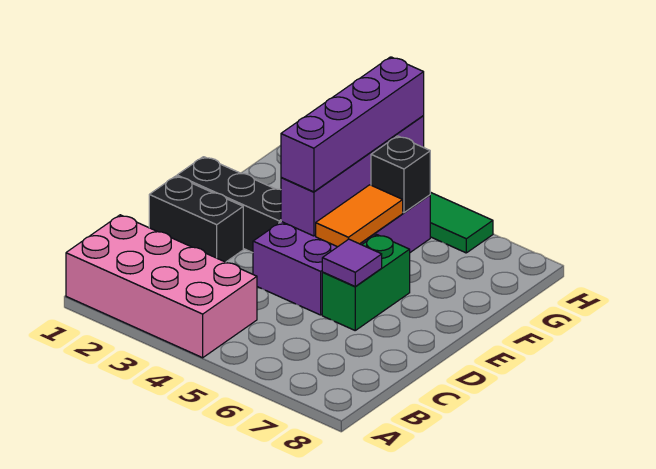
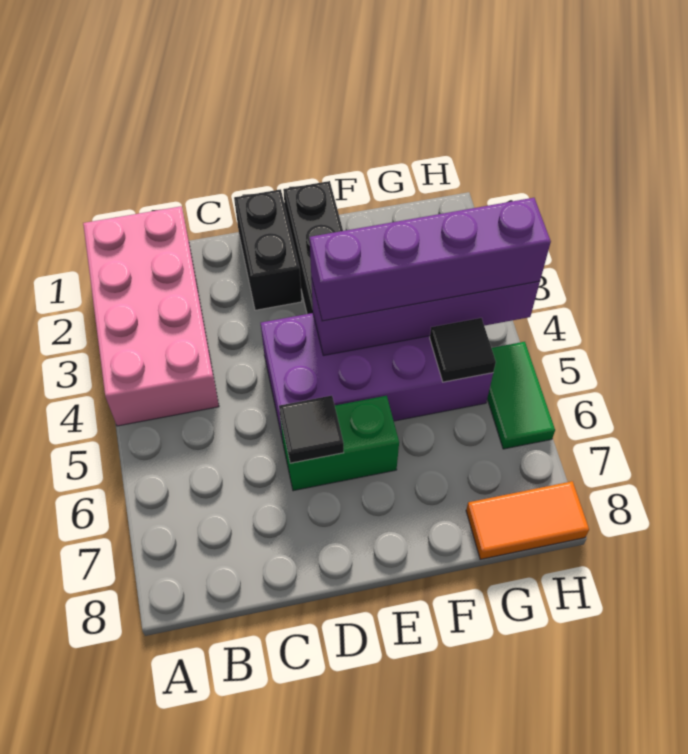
purple 1x1 tile [322,239,382,287] -> black 1x1 tile [279,396,344,463]
orange 1x2 tile [316,185,403,247] -> orange 1x2 tile moved to [466,481,589,559]
black 1x1 brick [371,136,430,213] -> black 1x1 tile [430,318,496,382]

